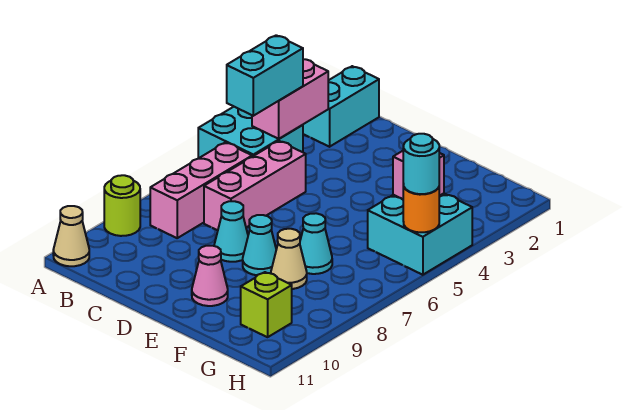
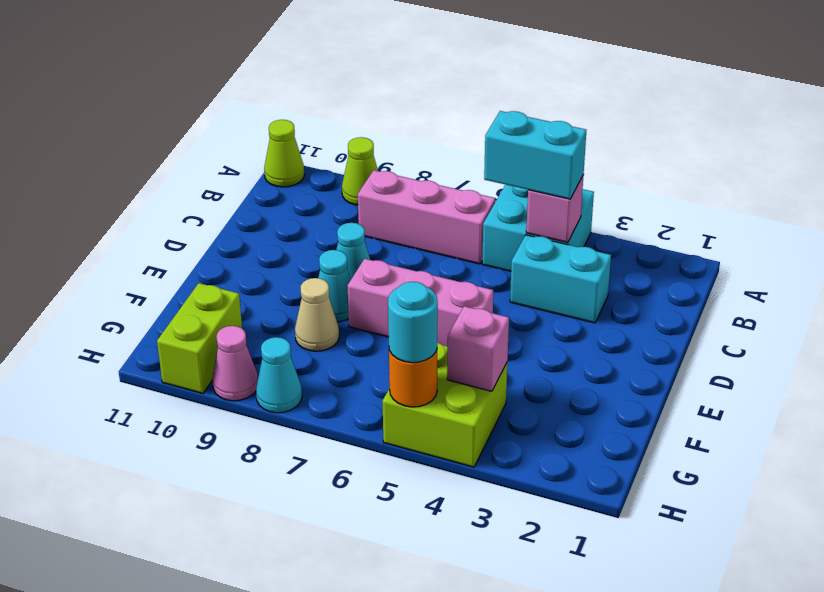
lime 1x1 round brick [104,175,140,236] -> lime 1x1 cone [342,137,378,205]
tan 1x1 cone [53,206,89,266] -> lime 1x1 cone [264,120,304,187]
cyan 1x2 brick [303,66,379,147] -> cyan 1x2 brick moved to [510,235,611,323]
pink 1x2 brick [252,59,328,139] -> pink 1x1 brick [526,175,584,243]
pink 1x3 brick [204,141,306,230] -> pink 1x3 brick moved to [348,259,493,346]
pink 1x1 cone [192,246,228,306] -> pink 1x1 cone moved to [212,326,258,401]
cyan 1x1 cone [300,213,332,274] -> cyan 1x1 cone moved to [256,337,302,413]
cyan 2x2 brick [368,193,472,275] -> lime 2x2 brick [383,342,507,467]
lime 1x1 brick [241,272,292,337] -> lime 1x2 brick [157,283,242,393]

